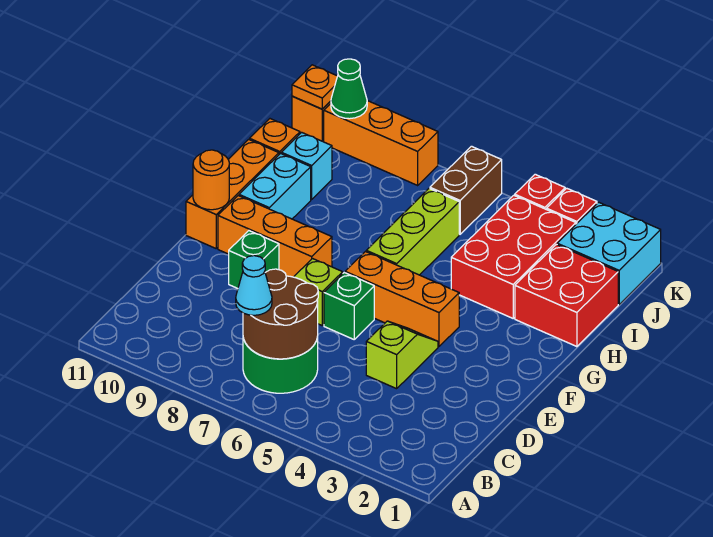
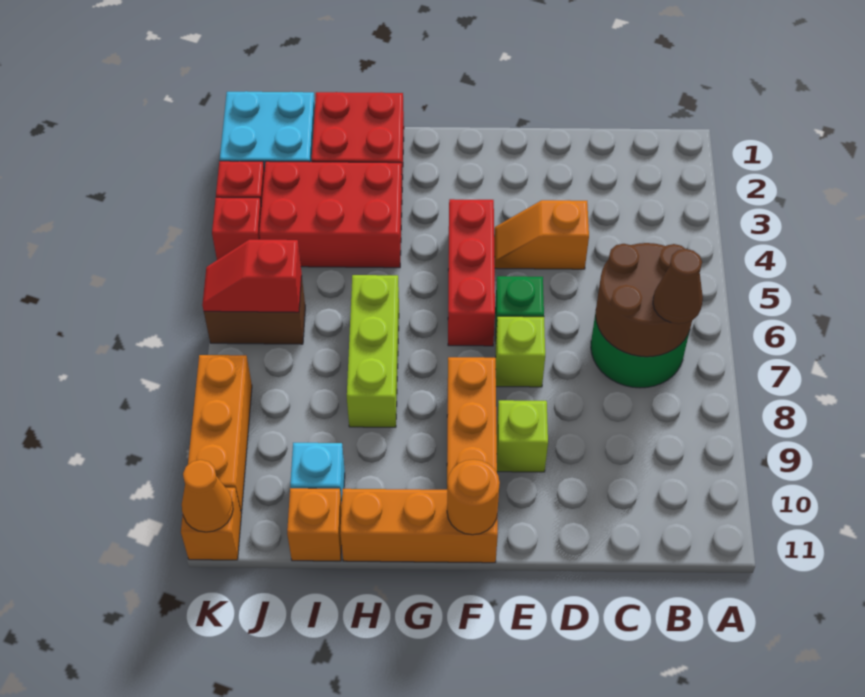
cyan 1x1 cone [236,256,272,315] -> brown 1x1 cone [653,249,703,324]
lime 1x2 slope [366,321,438,389] -> orange 1x2 slope [494,200,589,269]
green 1x1 brick [229,231,279,288] -> lime 1x1 brick [497,400,548,472]
orange 1x3 brick [345,252,459,347] -> red 1x3 brick [448,199,495,346]
lime 1x3 brick [366,189,459,275] -> lime 1x3 brick turned to [347,275,399,427]
cyan 1x2 brick [239,154,311,219] -> none
none -> red 1x2 slope [202,240,302,312]
green 1x1 cone [331,59,367,119] -> none
orange 1x1 plate [292,65,337,109] -> orange 1x1 cone [182,460,233,532]

